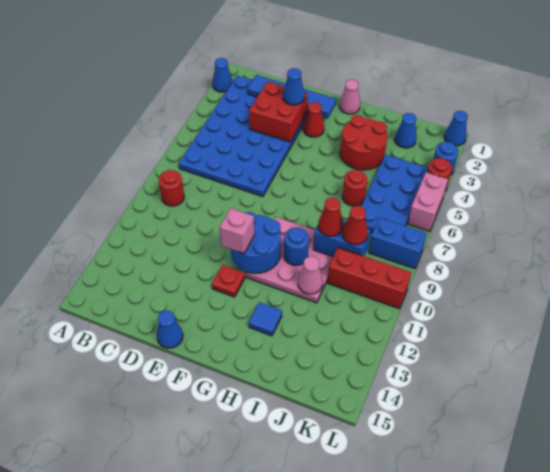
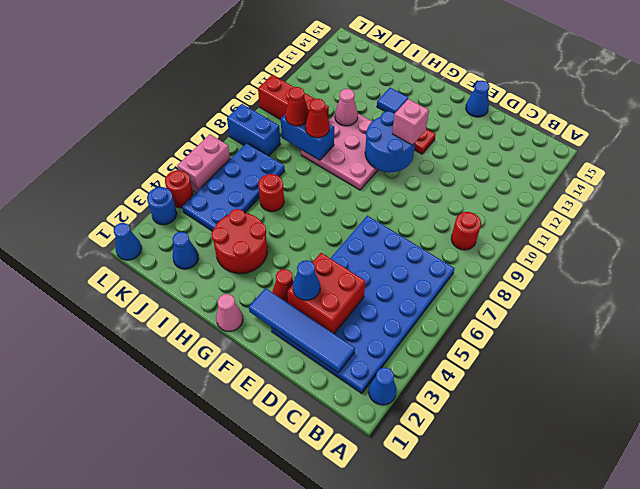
blue 1x1 round brick [284,228,309,266] -> none

